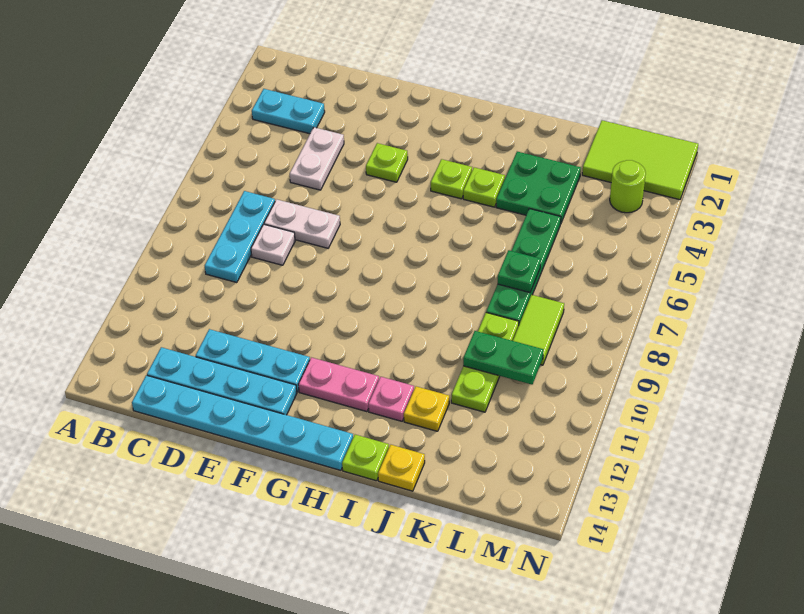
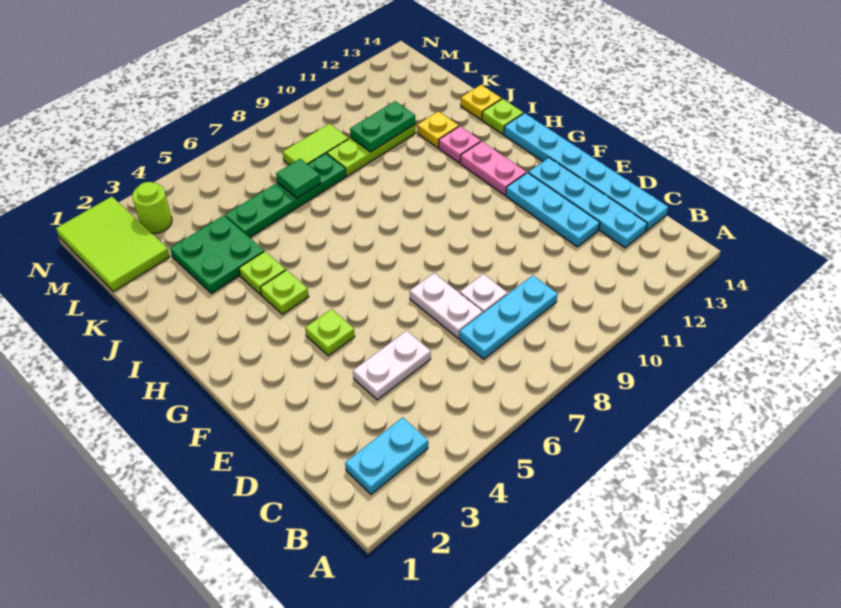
cyan 1x2 plate [252,89,325,134] -> cyan 1x2 plate turned to [345,417,428,494]
green 1x1 plate [498,250,541,292] -> green 1x1 tile [276,159,321,198]
green 1x2 plate [463,331,543,385] -> green 1x2 plate turned to [350,101,415,152]

